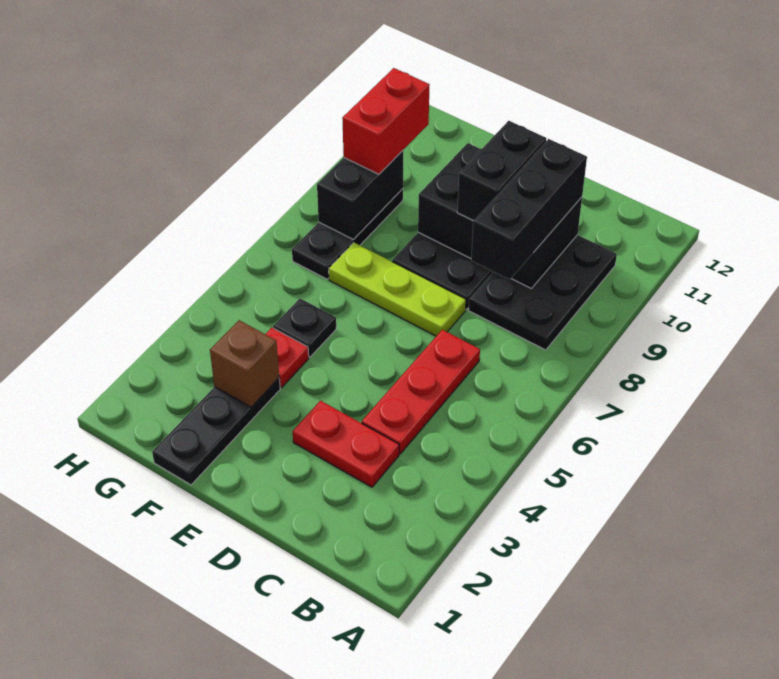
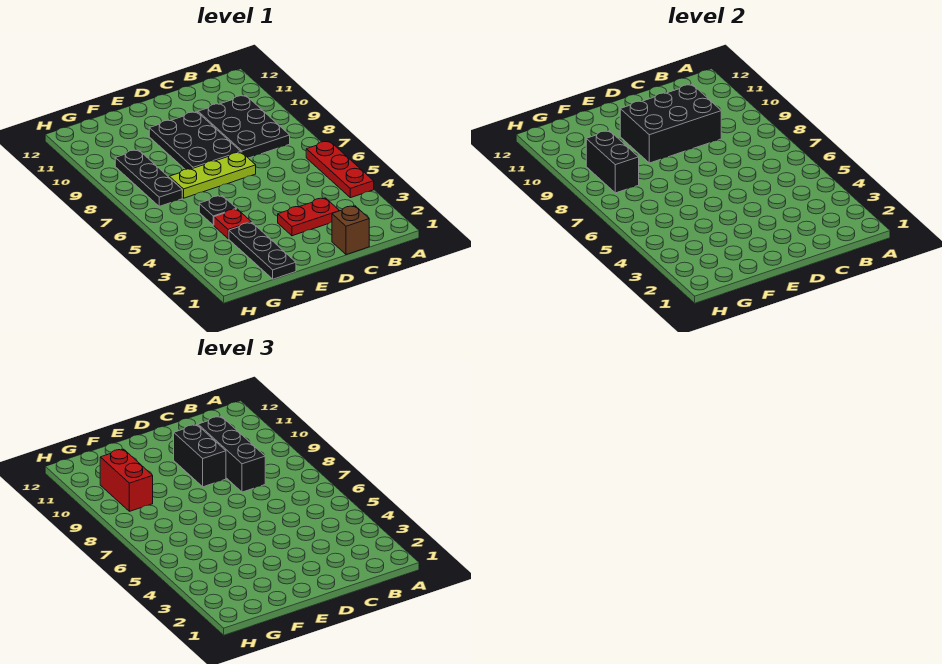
red 1x3 plate [362,330,480,454] -> red 1x3 plate moved to [306,141,374,198]
brown 1x1 brick [210,320,279,407] -> brown 1x1 brick moved to [332,206,369,255]

